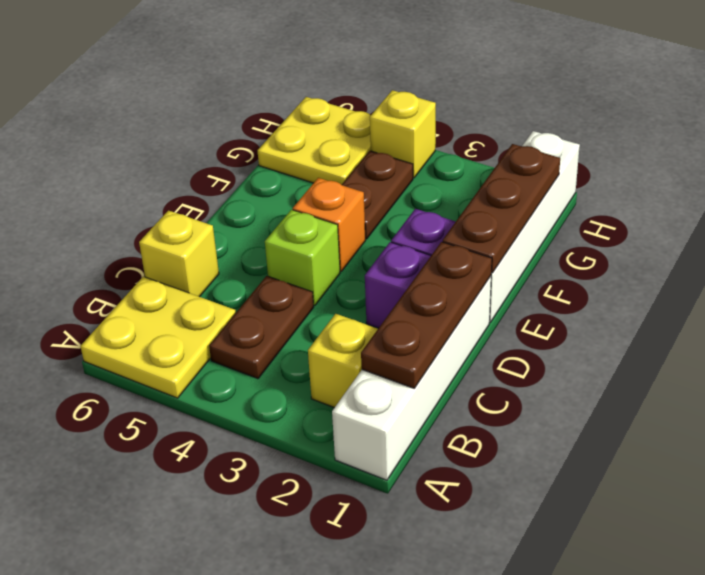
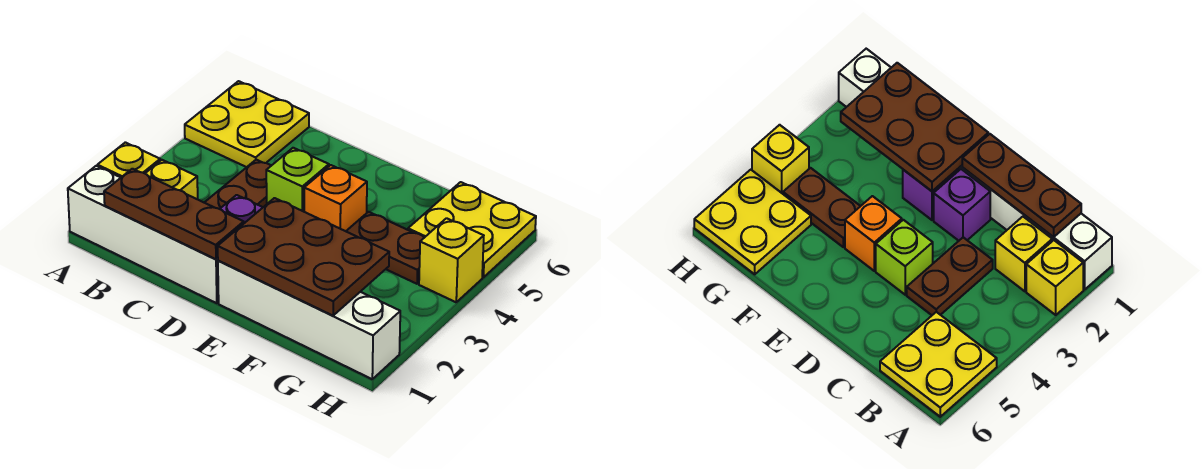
brown 1x2 plate [209,276,314,379] -> brown 1x2 plate turned to [204,160,271,209]
yellow 1x1 brick [139,211,219,297] -> yellow 1x1 brick moved to [97,142,160,177]
brown 1x3 plate [443,144,560,273] -> brown 2x3 plate [218,198,389,316]

